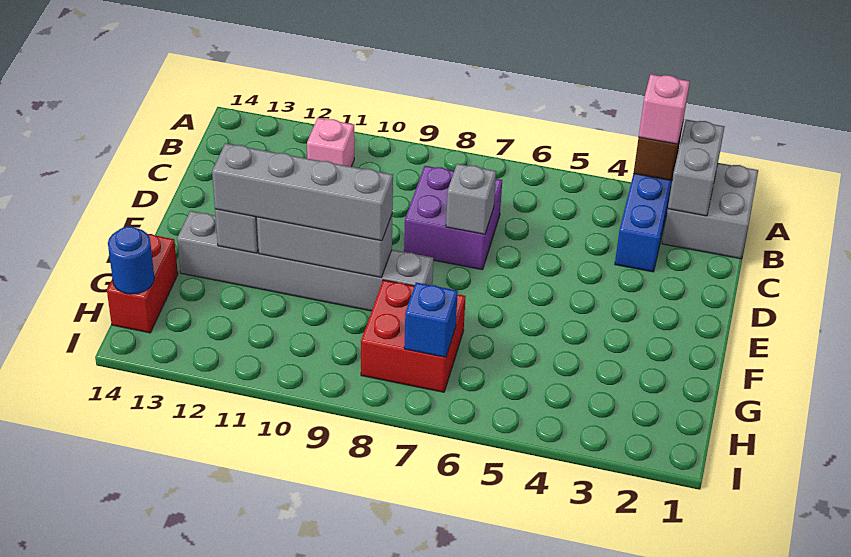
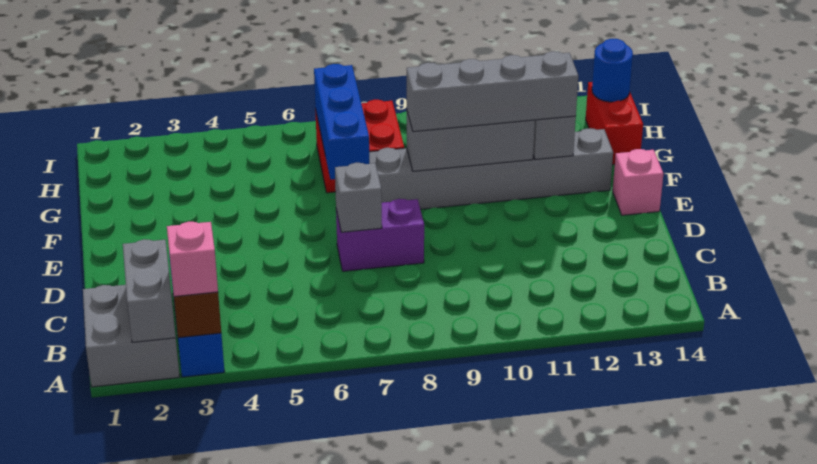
pink 1x1 brick [307,118,354,167] -> pink 1x1 brick moved to [613,149,663,215]
purple 2x2 brick [404,166,502,270] -> purple 1x2 brick [336,199,424,271]
blue 1x1 brick [404,282,458,357] -> blue 1x3 brick [314,64,369,179]

